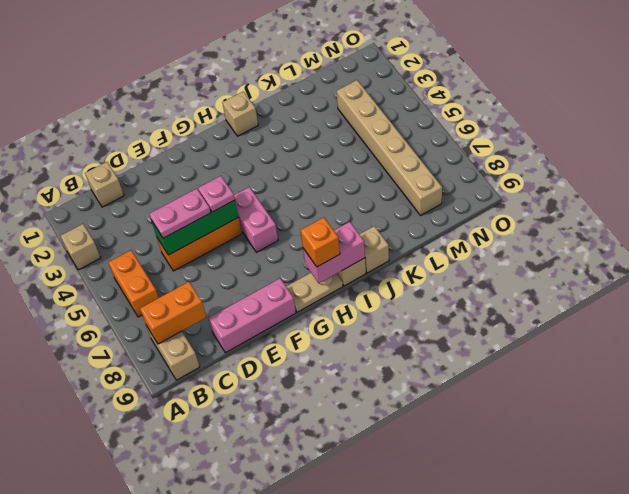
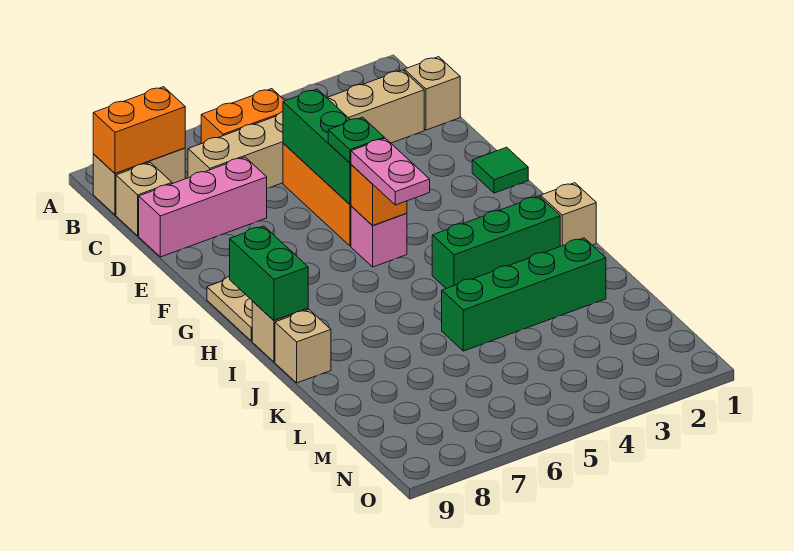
tan 1x1 brick [61,224,101,270] -> tan 1x1 brick moved to [116,163,172,236]
orange 1x2 brick [140,282,206,344] -> orange 1x2 brick turned to [93,87,185,173]
pink 1x2 plate [149,189,211,238] -> pink 1x2 plate moved to [351,138,430,205]
pink 1x3 brick [209,278,296,353] -> pink 1x3 brick turned to [139,157,267,257]
none -> green 1x1 tile [472,147,528,193]
pink 1x1 plate [198,176,235,212] -> green 1x1 plate [328,117,384,163]
pink 1x2 brick [234,187,278,252] -> pink 1x1 brick [351,206,407,267]
pink 1x2 brick [303,222,365,283] -> green 1x2 brick [230,226,308,321]
orange 1x1 brick [301,217,340,267] -> orange 1x1 brick moved to [351,165,407,226]
none -> green 1x3 brick [432,196,560,288]
none -> green 1x4 brick [442,238,606,351]
tan 1x6 brick [337,80,442,215] -> tan 1x6 brick moved to [188,70,424,188]

